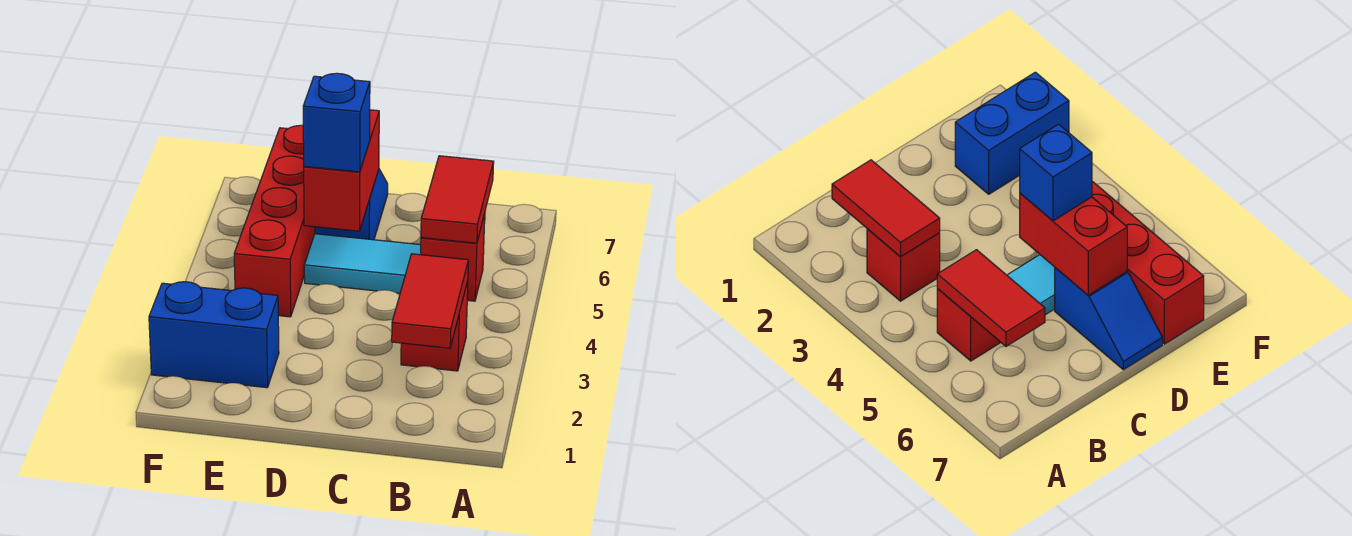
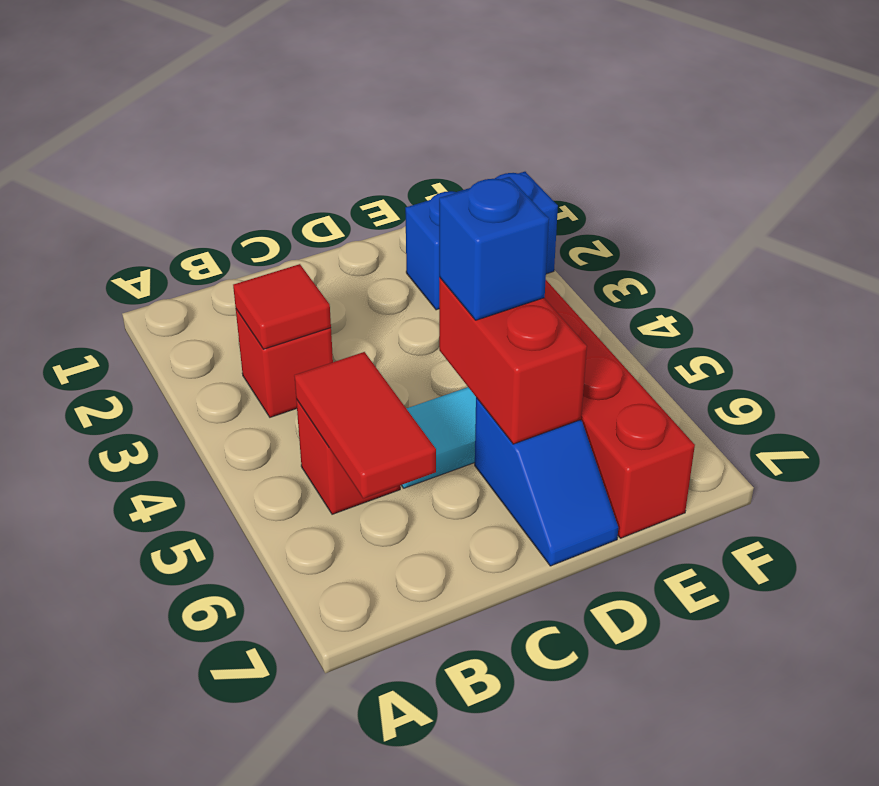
red 1x2 tile [392,254,468,348] -> red 1x1 tile [233,264,331,349]

